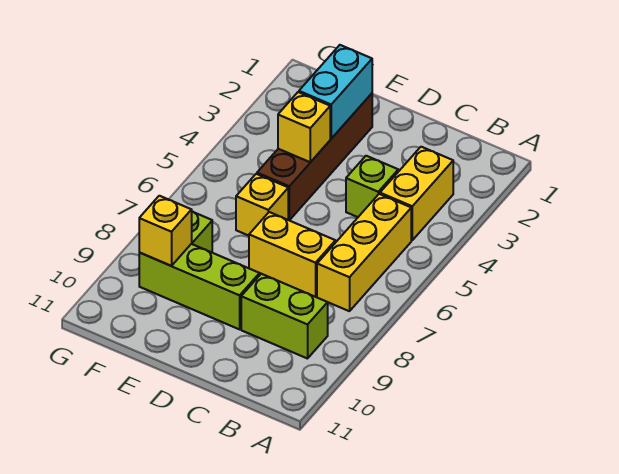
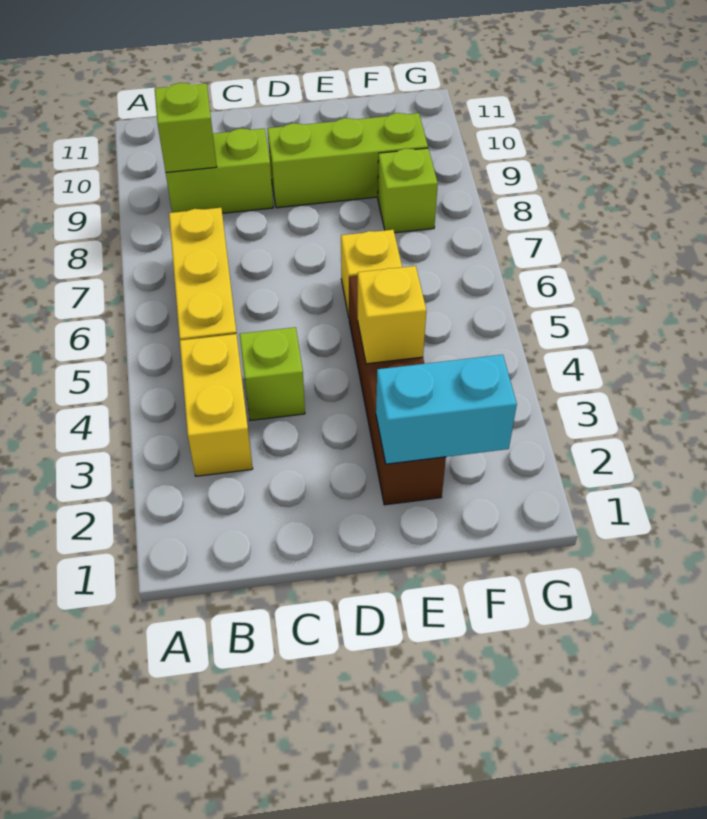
none -> lime 1x1 brick [155,83,217,172]
yellow 1x2 brick [249,212,335,297] -> none
cyan 1x2 brick [299,45,372,139] -> cyan 1x2 brick turned to [376,355,517,464]
yellow 1x1 brick [139,196,192,266] -> none

